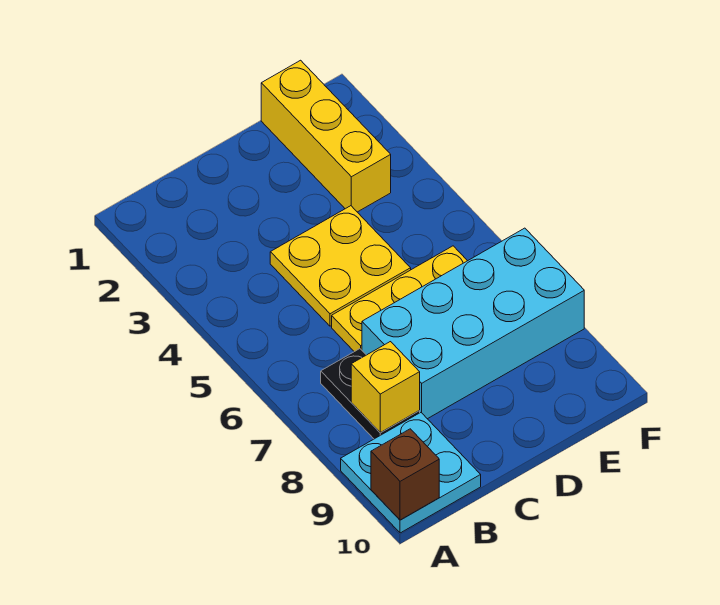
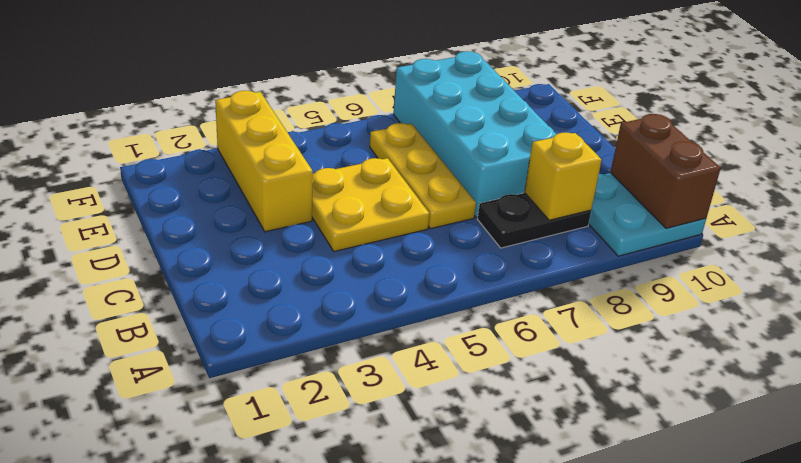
brown 1x1 brick [371,429,439,520] -> brown 1x2 brick [610,114,721,228]
yellow 1x3 brick [261,60,391,212] -> yellow 1x3 brick turned to [215,91,313,232]

